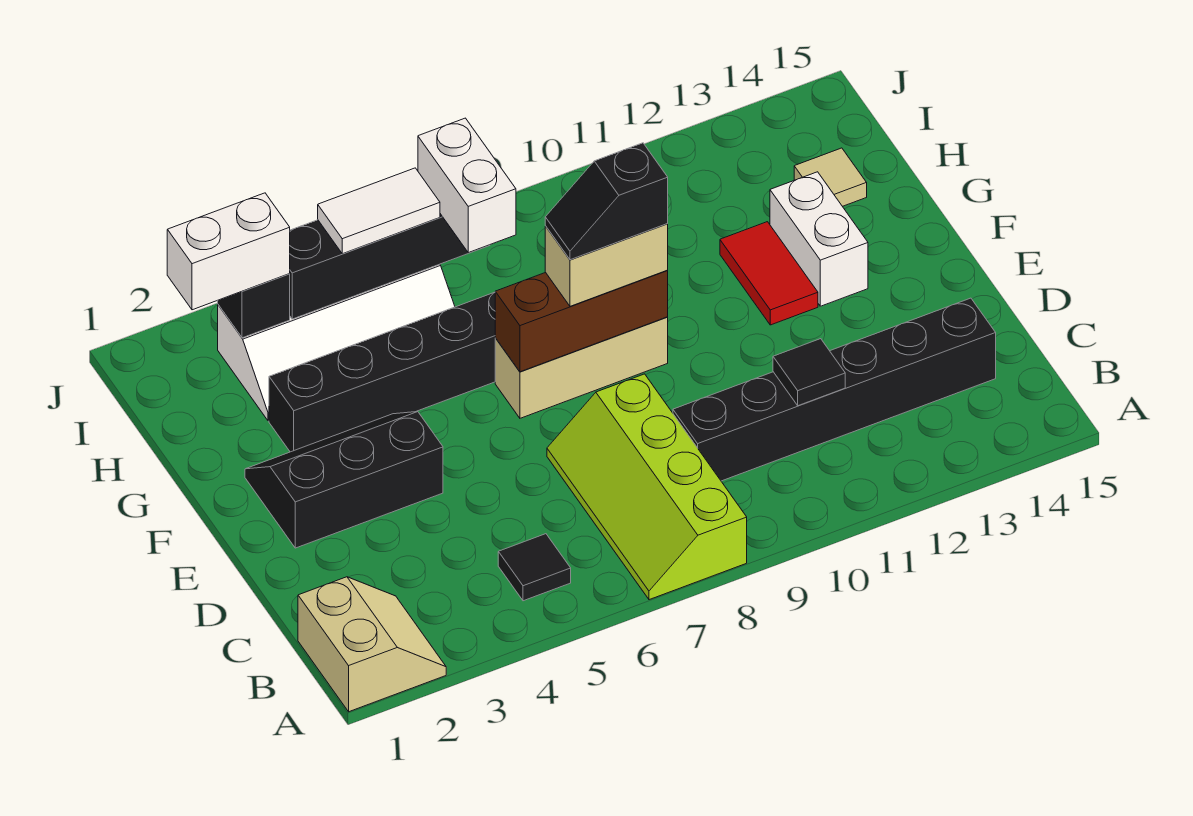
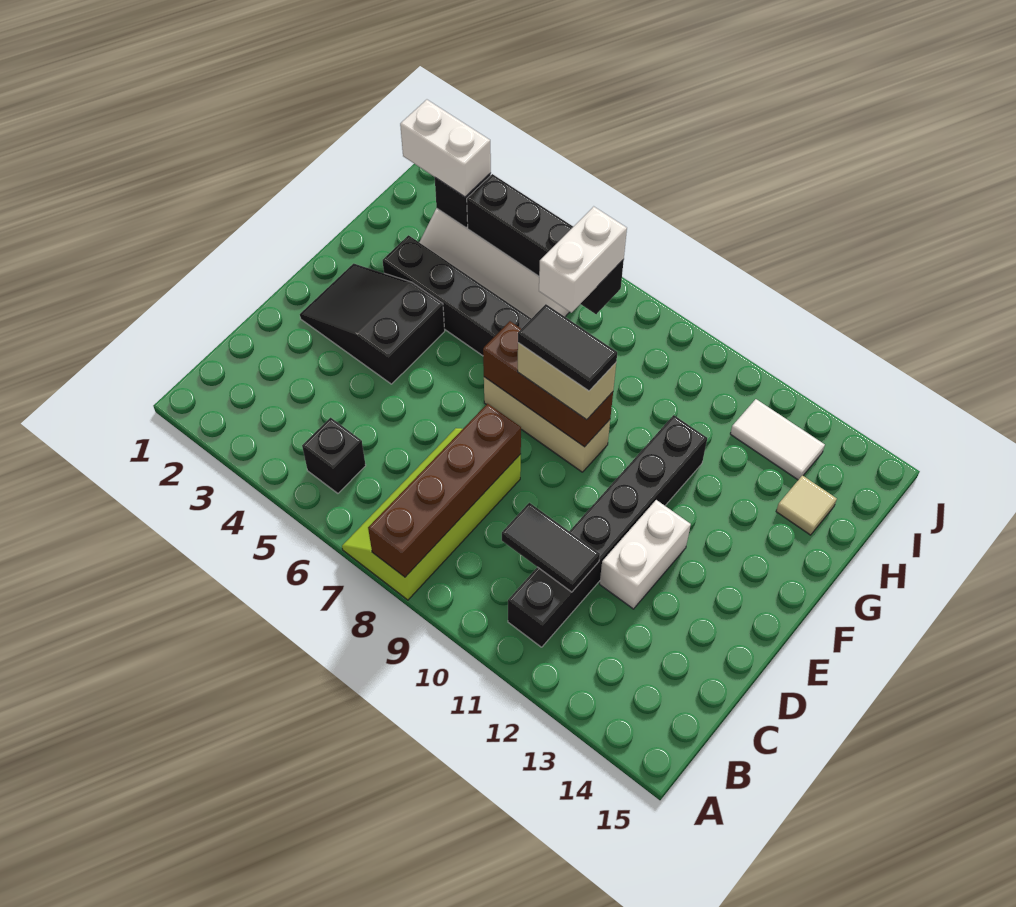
tan 2x2 slope [298,577,446,712] -> none
none -> brown 1x4 brick [368,404,521,577]
black 1x1 tile [498,534,571,601] -> black 1x1 brick [302,418,366,493]
black 1x6 brick [673,298,996,481] -> black 1x6 brick turned to [508,415,707,647]
black 1x1 tile [773,339,845,406] -> black 1x2 tile [502,503,600,592]
black 2x3 slope [245,412,443,548] -> black 2x3 slope turned to [300,264,445,384]
black 1x2 slope [545,143,668,260] -> black 1x2 tile [518,304,617,391]
red 1x2 tile [720,222,818,325] -> none
white 1x2 brick [770,172,868,306] -> white 1x2 brick moved to [600,500,691,609]
white 1x2 tile [318,168,440,254] -> white 1x2 tile moved to [730,399,825,480]

